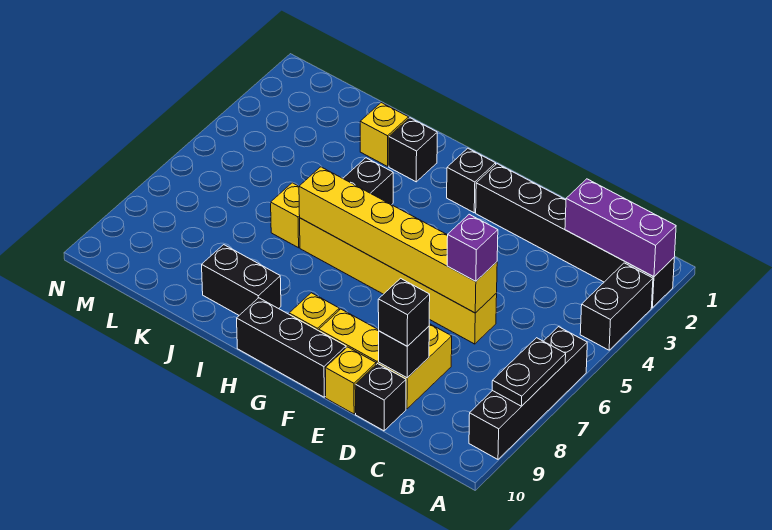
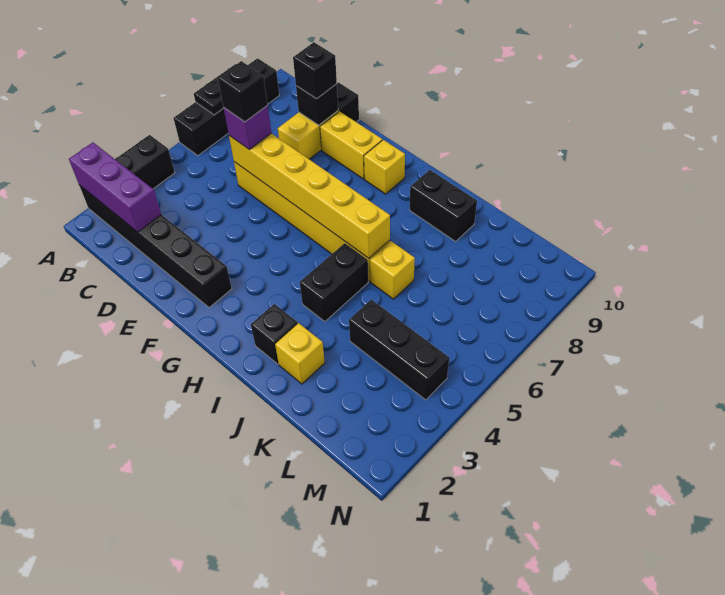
yellow 1x1 brick [325,347,376,414] -> none
black 1x3 brick [237,298,346,397] -> black 1x3 brick moved to [349,300,449,400]
black 1x1 brick [447,148,496,213] -> black 1x1 brick moved to [218,61,267,122]

